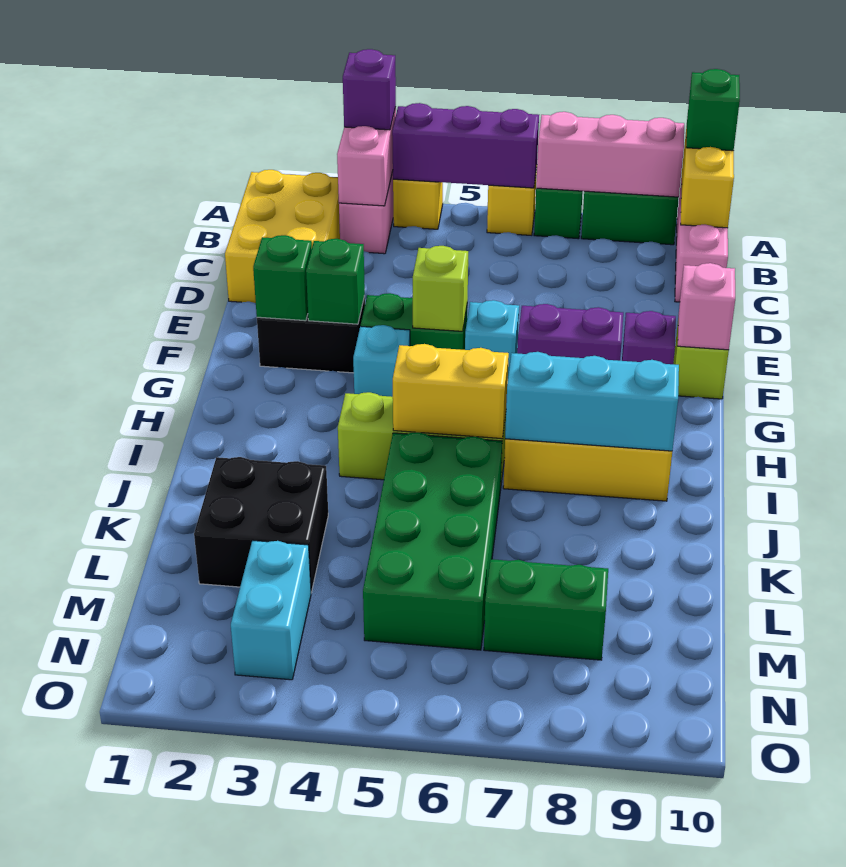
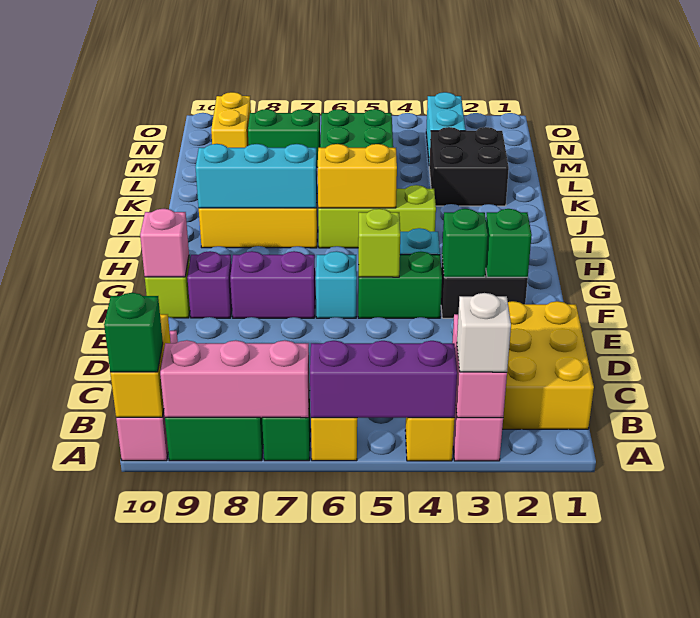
purple 1x1 brick [343,49,396,130] -> white 1x1 brick [457,293,511,372]
none -> yellow 1x2 brick [211,92,251,148]

